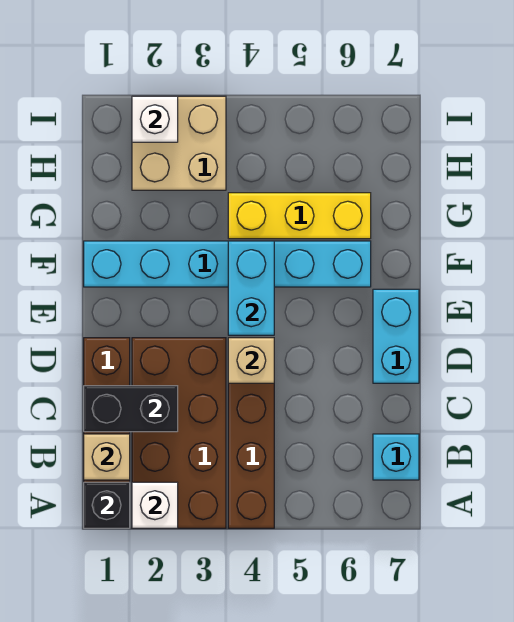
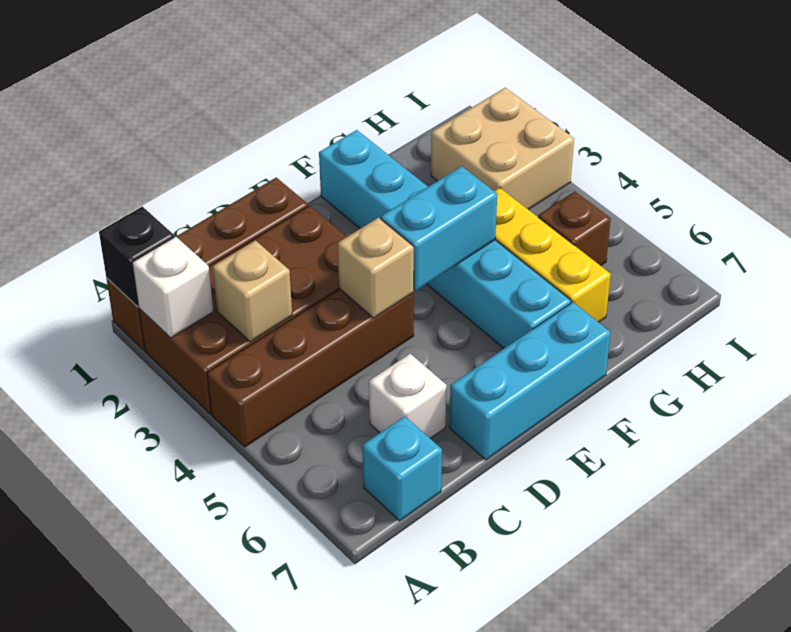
tan 1x1 brick [84,434,130,480] -> tan 1x1 brick moved to [213,240,292,342]
black 1x2 brick [84,386,178,432] -> none
cyan 1x2 brick [373,289,419,383] -> cyan 1x3 brick [449,302,611,460]
none -> brown 1x1 brick [538,191,611,266]
white 1x1 brick [132,96,178,142] -> white 1x1 brick moved to [369,354,447,438]

